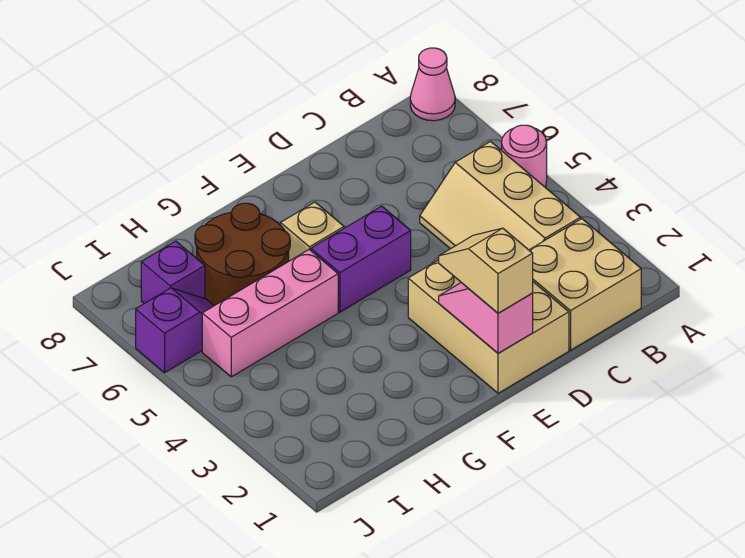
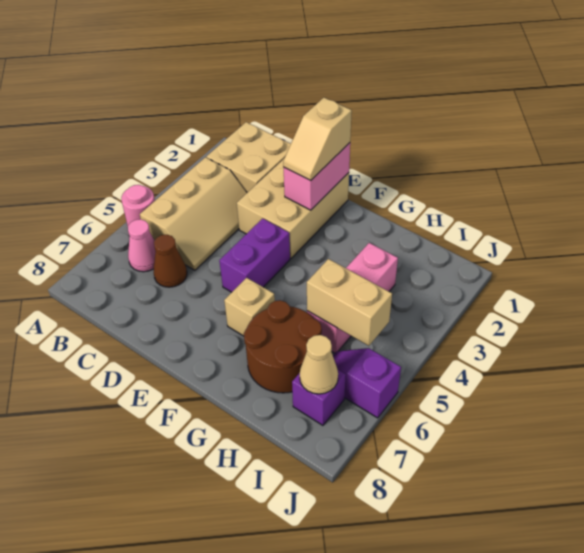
pink 1x1 cone [410,48,455,121] -> pink 1x1 cone moved to [128,219,156,272]
none -> brown 1x1 cone [154,235,187,287]
pink 1x2 slope [439,283,533,353] -> pink 1x2 brick [284,143,350,210]
purple 1x2 brick [311,206,411,312] -> purple 1x2 brick turned to [219,218,290,292]
pink 1x3 brick [202,249,338,377] -> pink 1x3 brick turned to [307,243,398,353]
none -> tan 1x2 brick [307,259,392,346]
none -> tan 1x1 cone [300,335,338,394]

